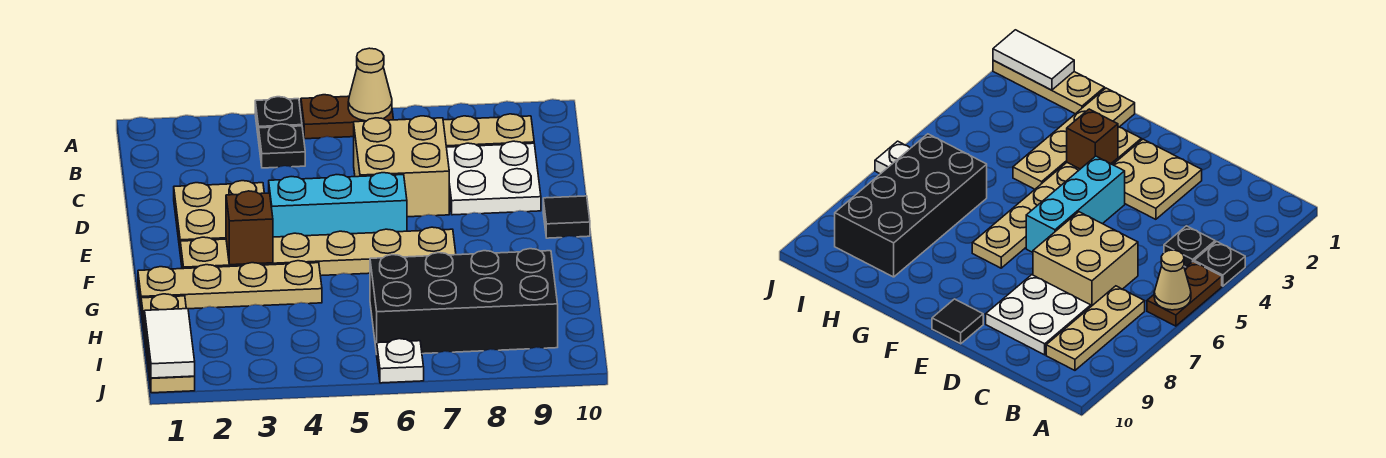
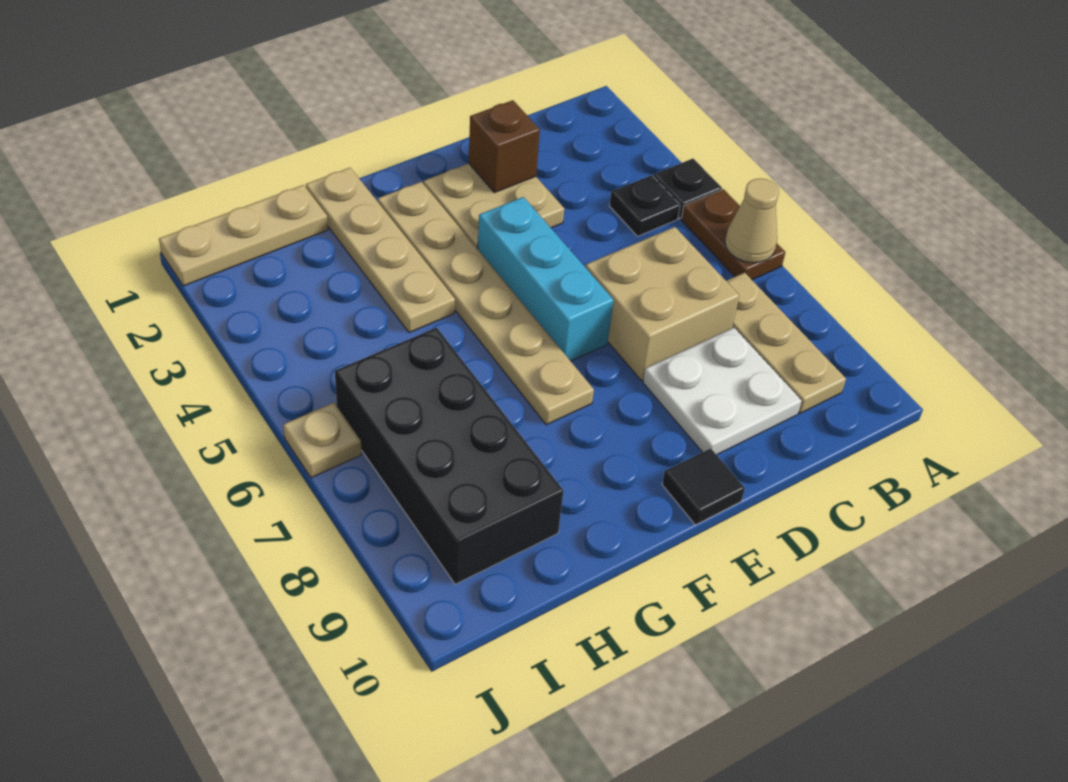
brown 1x1 brick [226,191,273,265] -> brown 1x1 brick moved to [469,100,540,193]
white 1x2 tile [145,309,195,378] -> none
white 1x1 plate [377,339,424,383] -> tan 1x1 plate [283,403,362,478]

